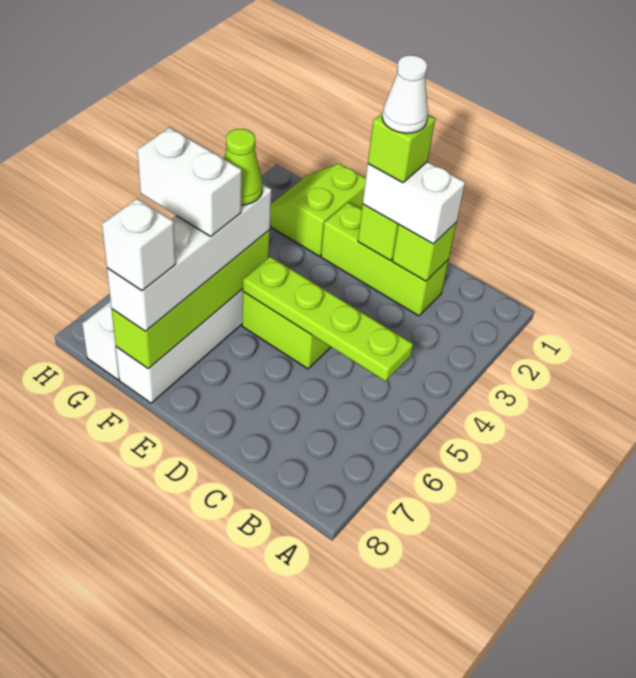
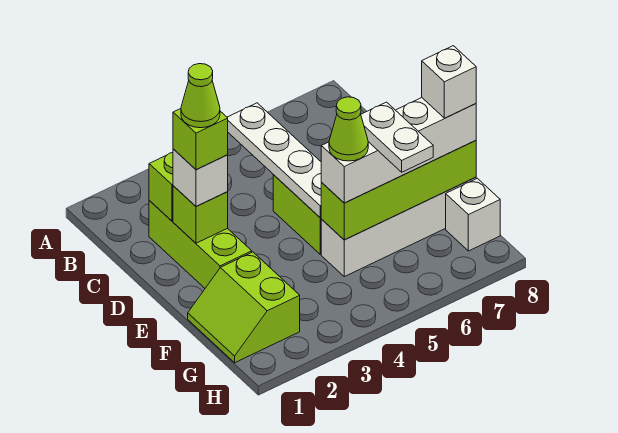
lime 1x4 plate [243,257,413,381] -> white 1x4 plate [227,103,322,217]
white 1x2 brick [363,162,465,244] -> white 1x1 brick [173,149,228,207]
white 1x1 cone [382,55,428,133] -> lime 1x1 cone [181,64,220,128]
lime 2x2 slope [270,164,366,256] -> lime 2x2 slope turned to [188,252,300,363]
white 1x2 brick [137,127,242,236] -> white 1x2 plate [361,102,433,172]

